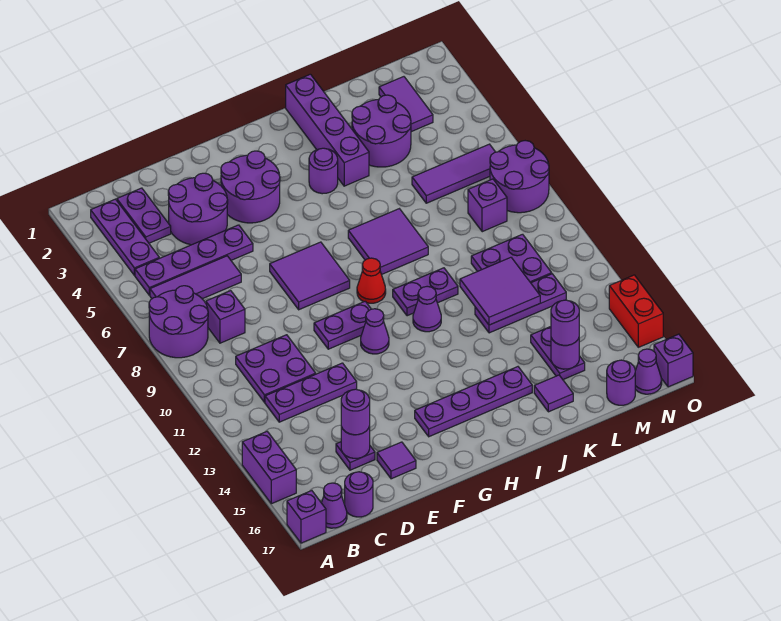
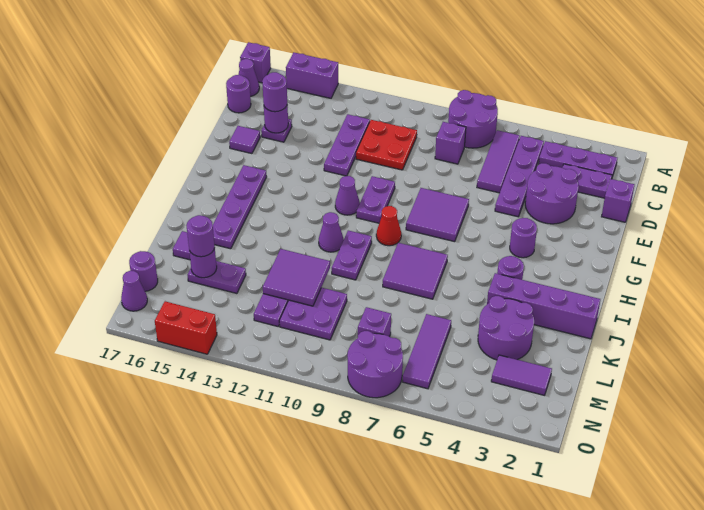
purple 2x2 plate [236,335,316,402] -> red 2x2 plate [356,120,417,170]
purple 2x2 round brick [221,151,280,223] -> purple 1x1 round brick [510,218,537,258]
purple 1x1 brick [654,334,693,387] -> purple 1x1 brick moved to [602,179,634,222]

